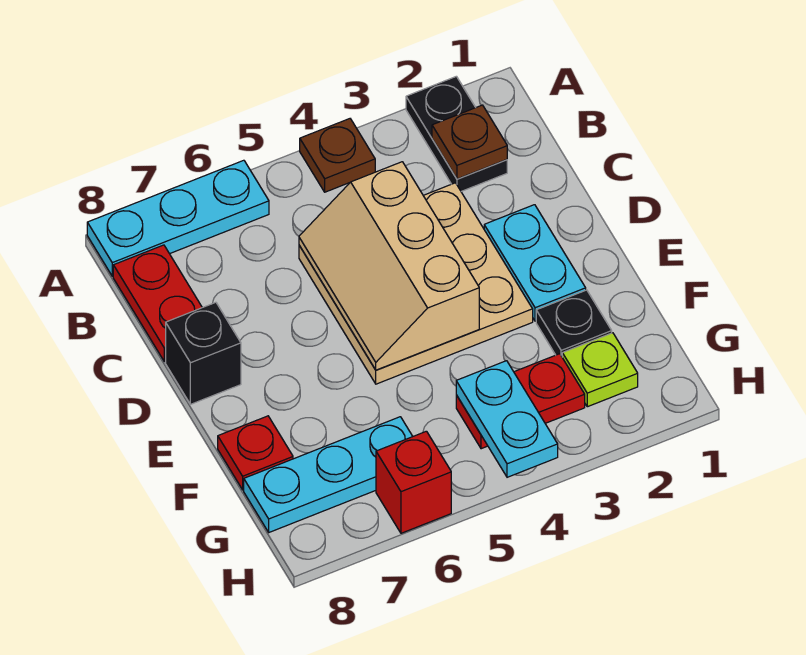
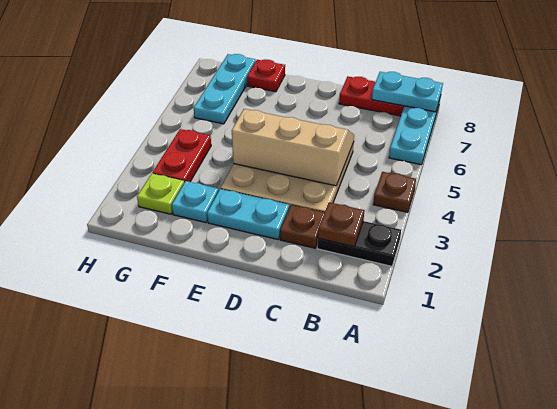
none -> brown 1x1 plate [280,205,324,248]
black 1x1 brick [166,302,241,404] -> none
black 1x1 plate [536,290,612,356] -> cyan 1x1 plate [172,181,219,223]
cyan 1x2 plate [456,361,558,477] -> cyan 1x2 plate moved to [372,72,443,112]
red 1x1 brick [376,431,451,533] -> none

